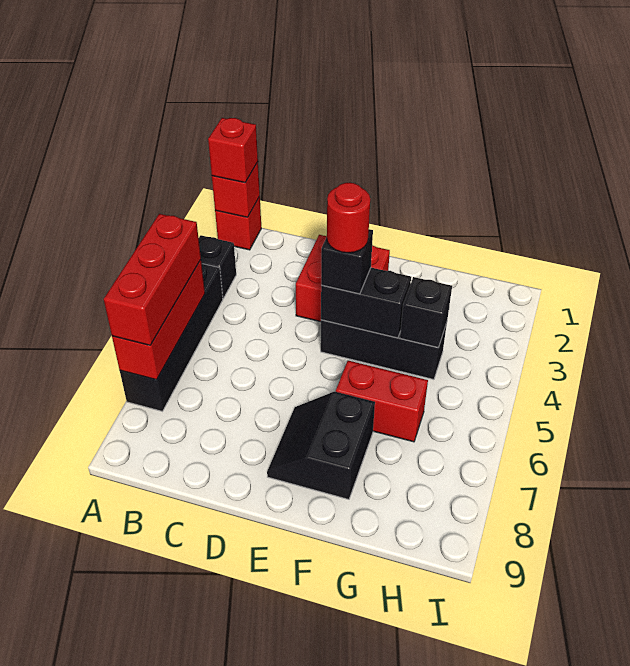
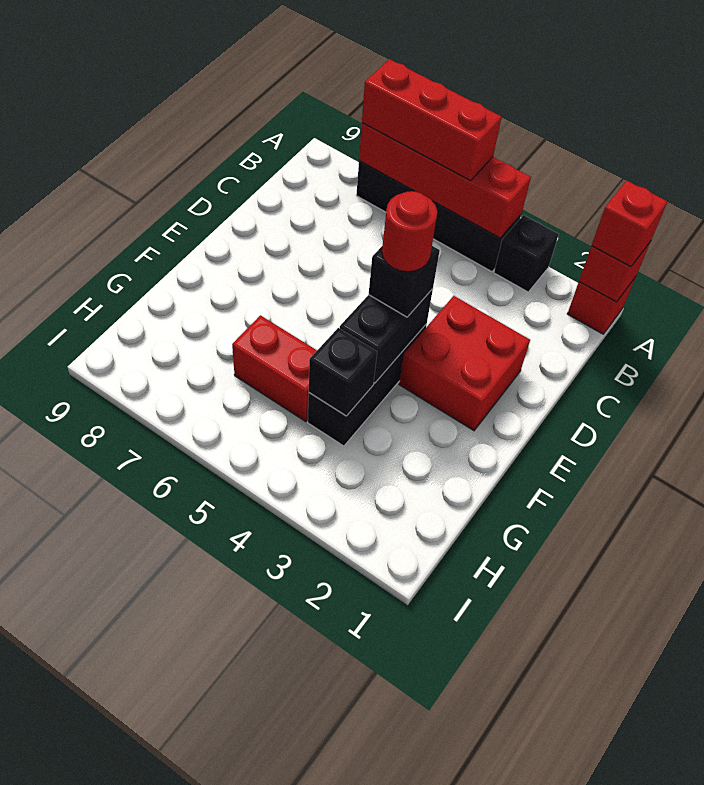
red 1x3 brick [112,260,205,380] -> red 1x4 brick [359,123,531,238]
black 2x2 slope [267,392,375,499] -> none
red 1x2 brick [336,361,428,442] -> red 1x2 brick turned to [232,315,317,421]

